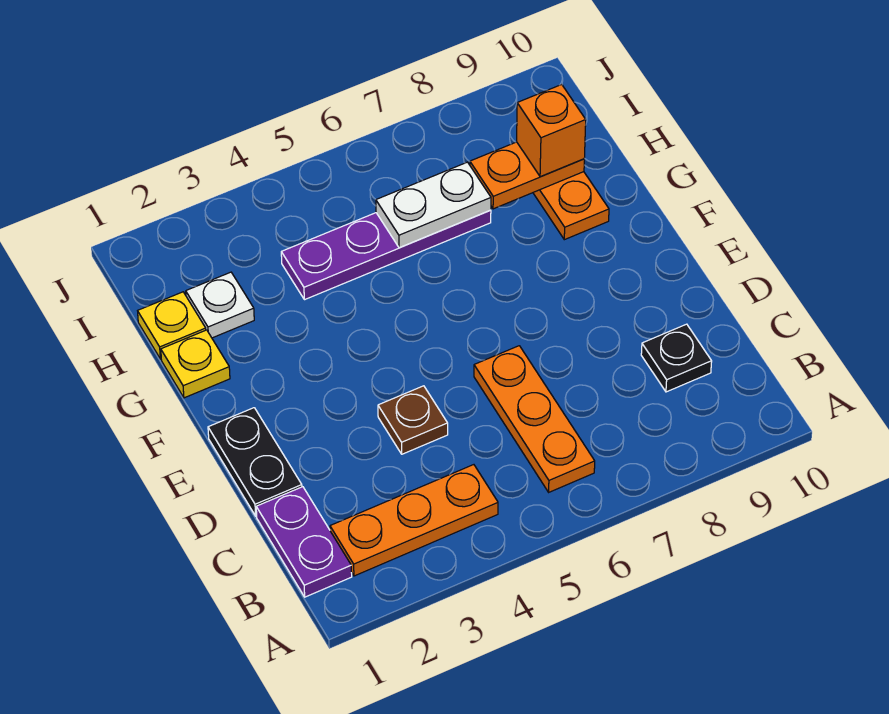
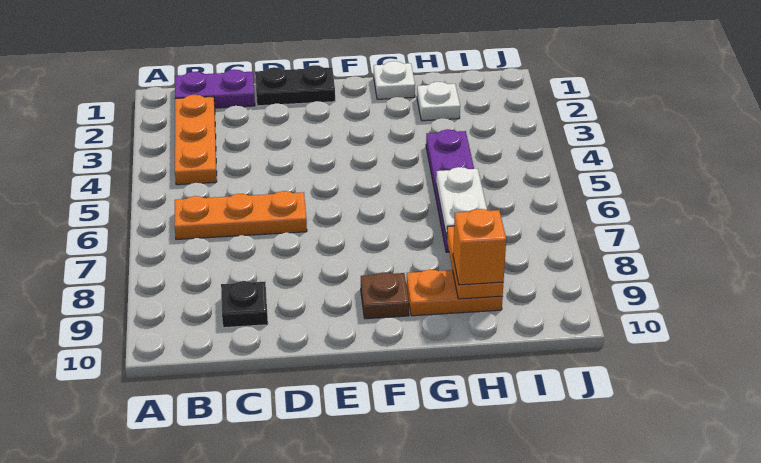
brown 1x1 plate [378,386,448,454] -> brown 1x1 plate moved to [361,272,409,319]
yellow 1x1 plate [161,330,230,398] -> white 1x1 plate [374,61,415,99]
yellow 1x1 plate [138,292,206,359] -> none

